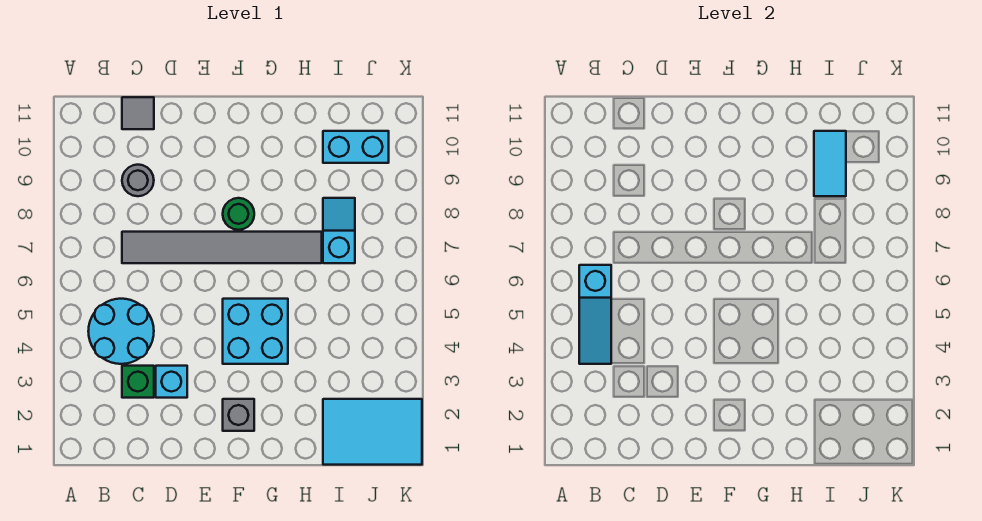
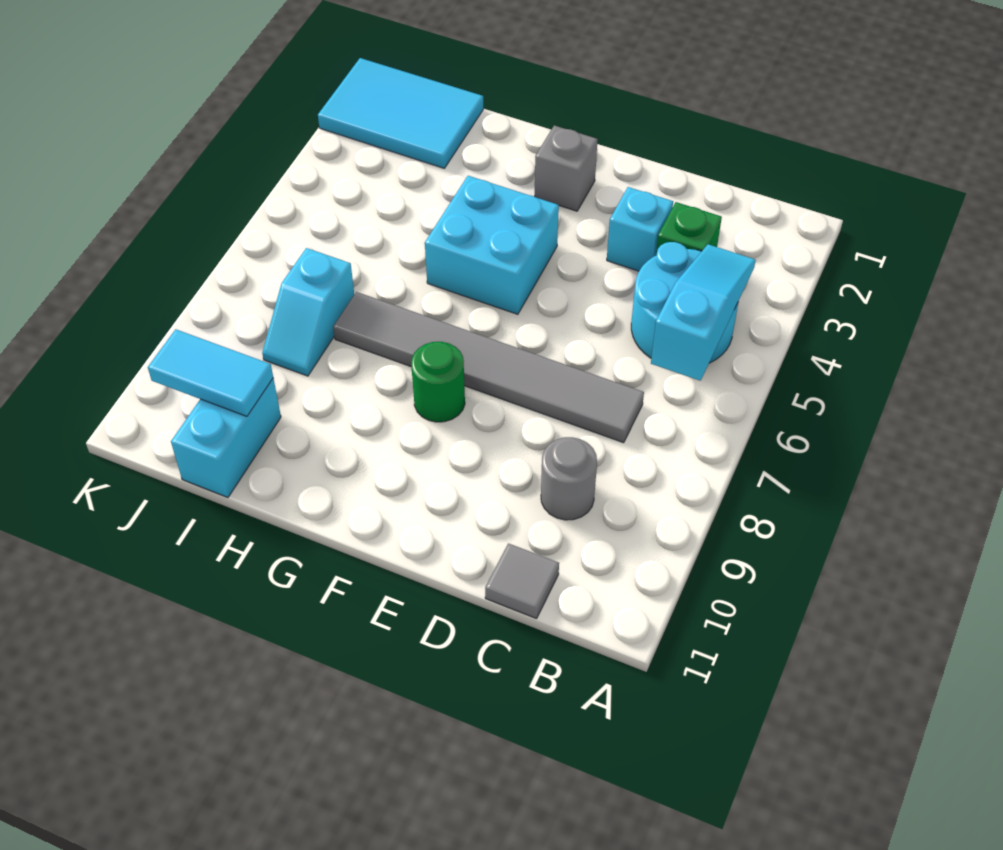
cyan 1x2 tile [814,131,846,196] -> cyan 1x2 tile turned to [148,329,273,416]
cyan 1x2 brick [323,131,389,163] -> cyan 1x2 brick turned to [171,378,281,497]

